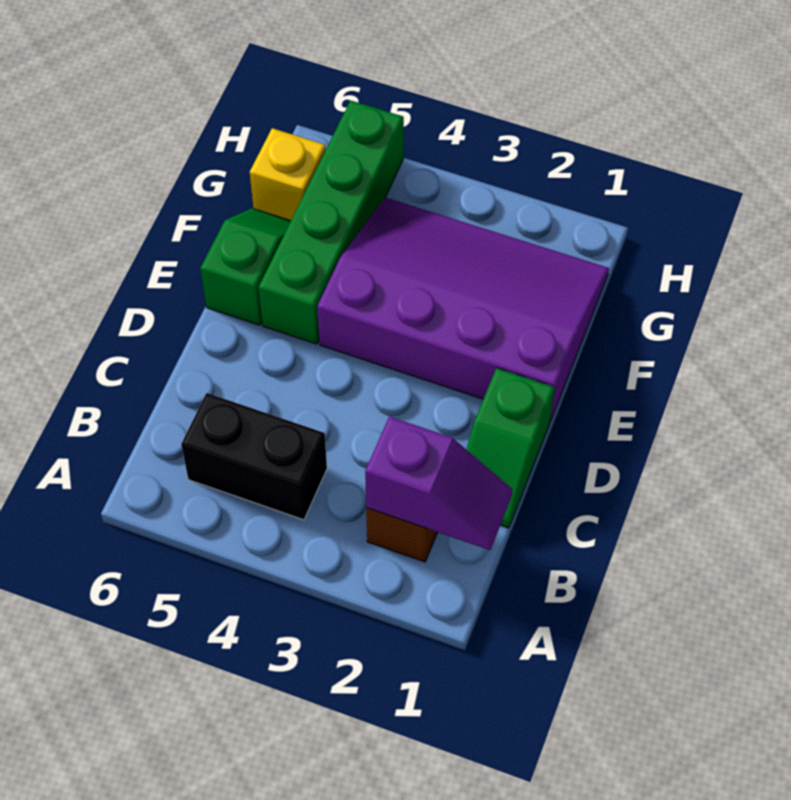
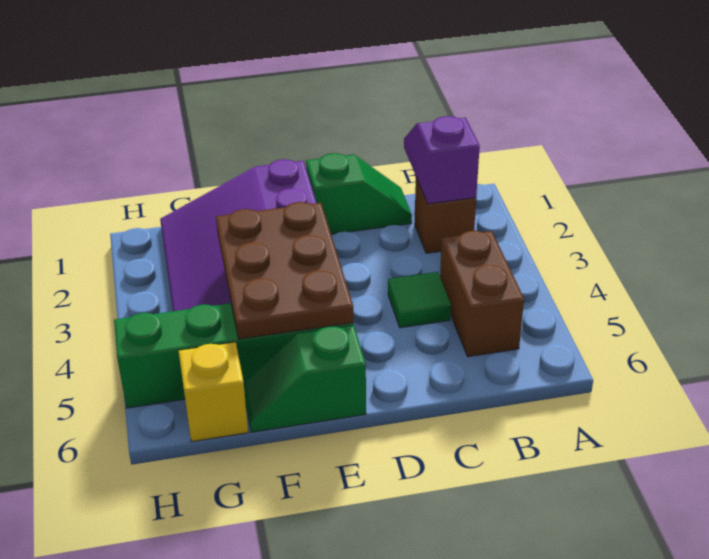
black 1x2 brick [181,393,327,520] -> brown 1x2 brick [440,231,524,357]
none -> green 1x1 tile [388,272,451,328]
none -> brown 2x3 plate [216,202,353,339]

